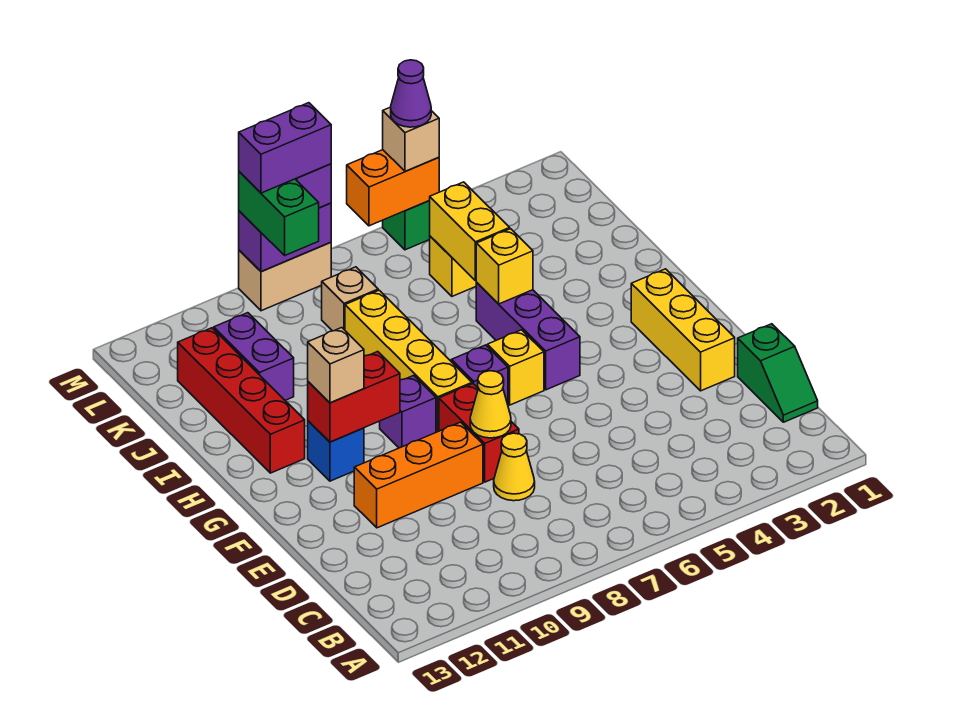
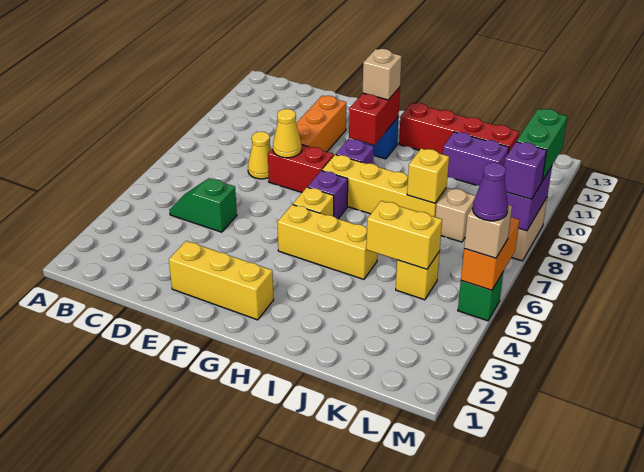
green 1x2 slope [738,324,818,422] -> green 1x2 slope moved to [169,178,237,232]
purple 1x3 brick [476,283,580,390] -> yellow 1x3 brick [277,205,377,279]
yellow 1x1 brick [476,229,533,304] -> yellow 1x1 brick moved to [407,148,449,203]
green 1x2 brick [239,172,319,255] -> green 1x2 brick turned to [517,109,567,181]
purple 1x2 brick [239,103,331,193] -> none

